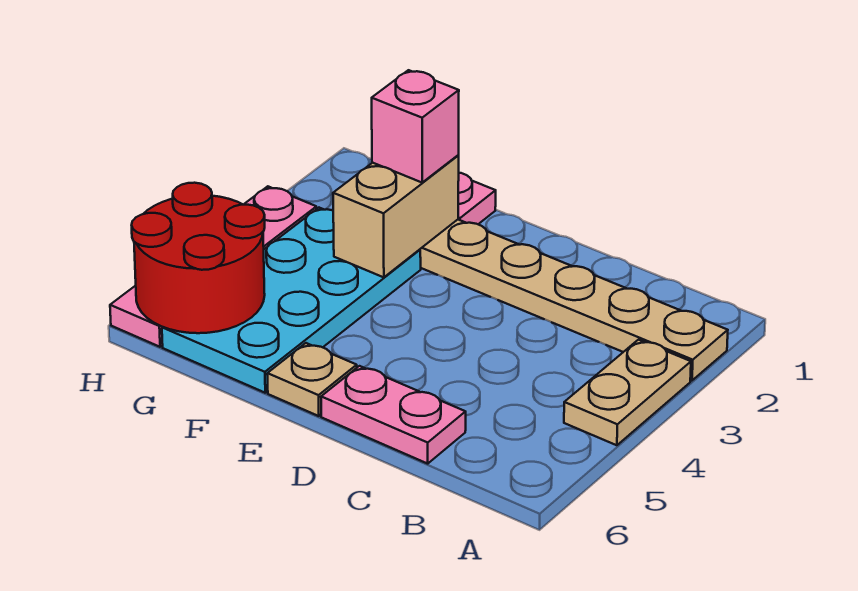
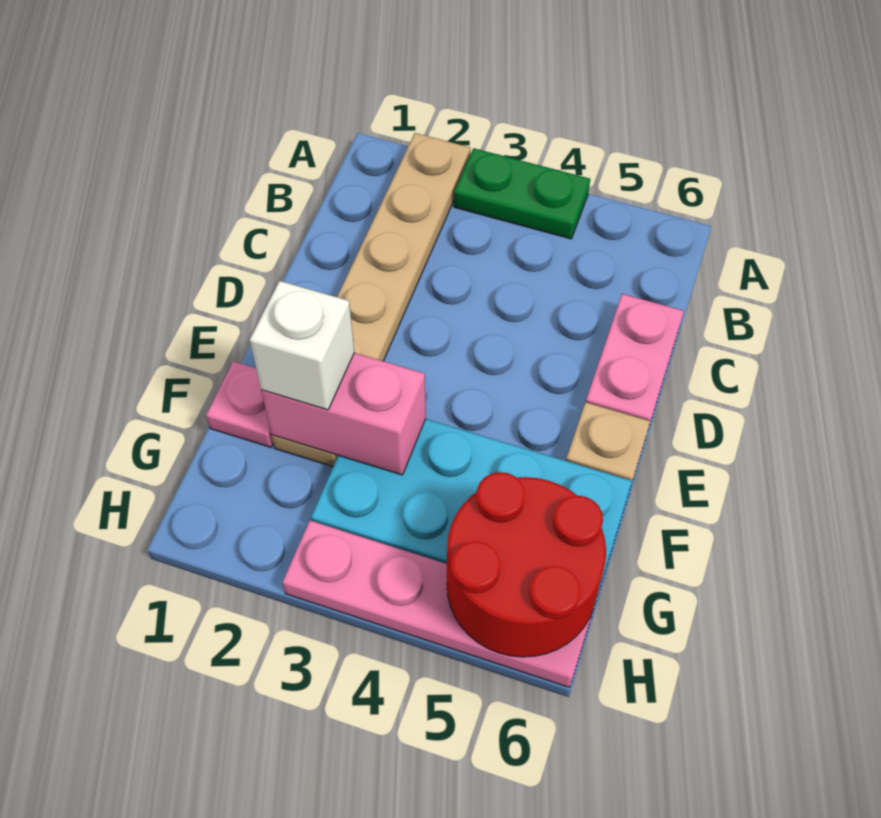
tan 1x2 plate [564,340,691,445] -> green 1x2 plate [454,148,590,239]
tan 1x2 brick [333,156,459,277] -> pink 1x2 brick [261,353,426,475]
pink 1x1 brick [372,70,459,182] -> white 1x1 brick [250,281,354,410]

